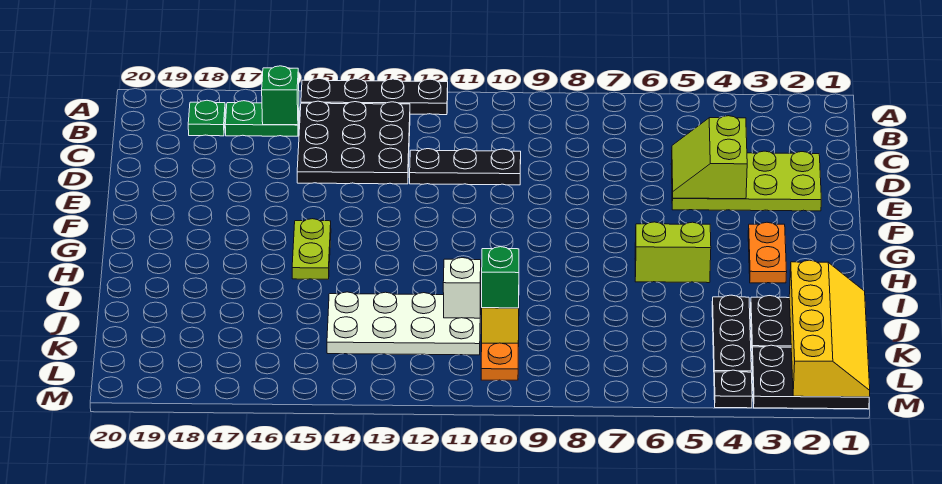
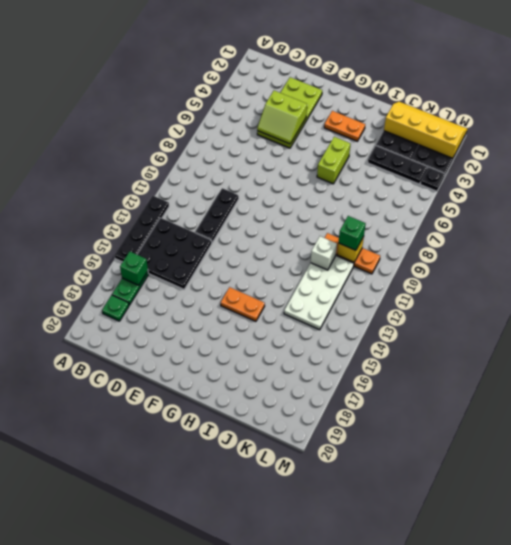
lime 1x2 plate [292,219,331,279] -> orange 1x2 plate [221,287,265,321]

